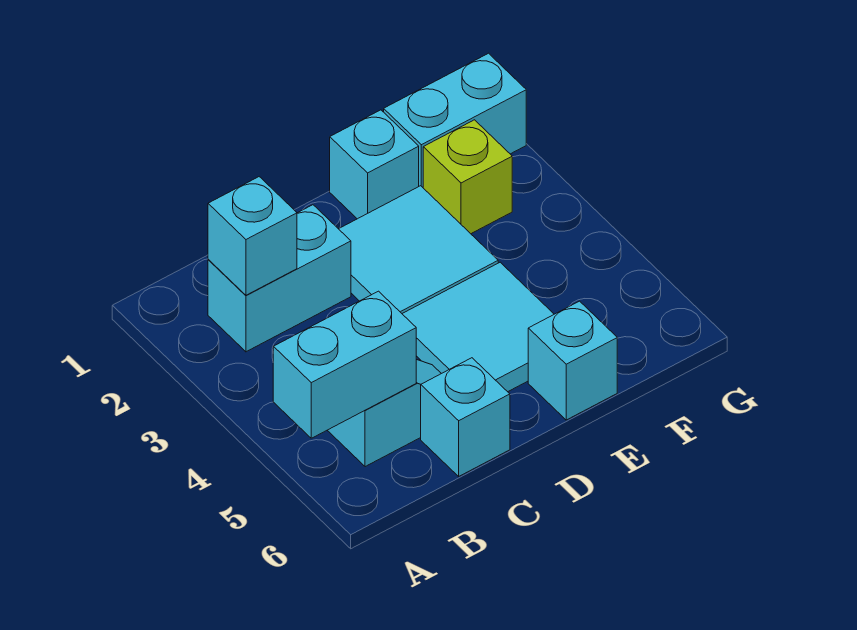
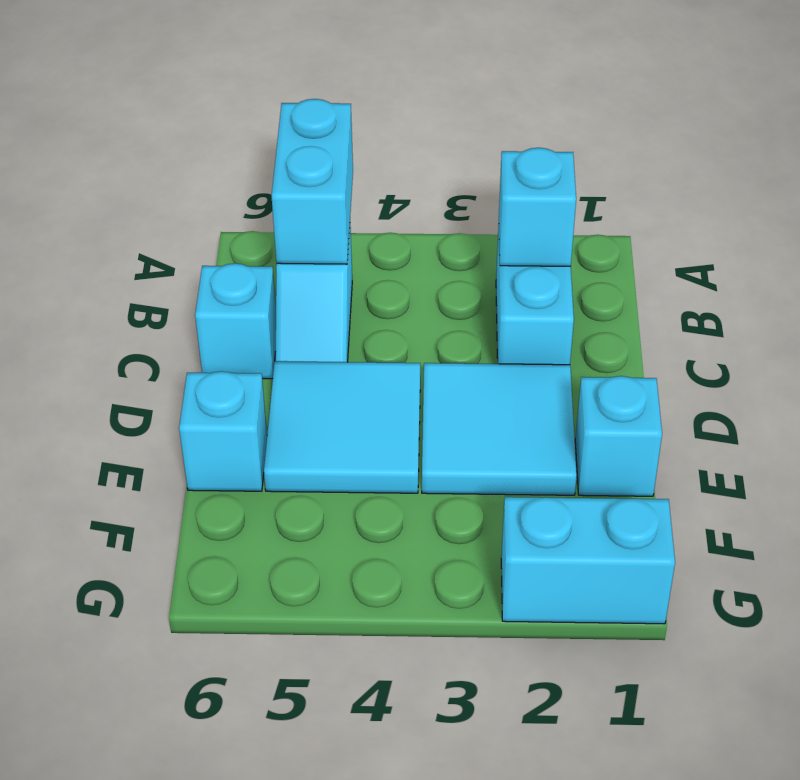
cyan 1x2 brick [384,53,526,187] -> cyan 1x2 brick turned to [501,497,675,624]
lime 1x1 brick [423,120,512,234] -> none

